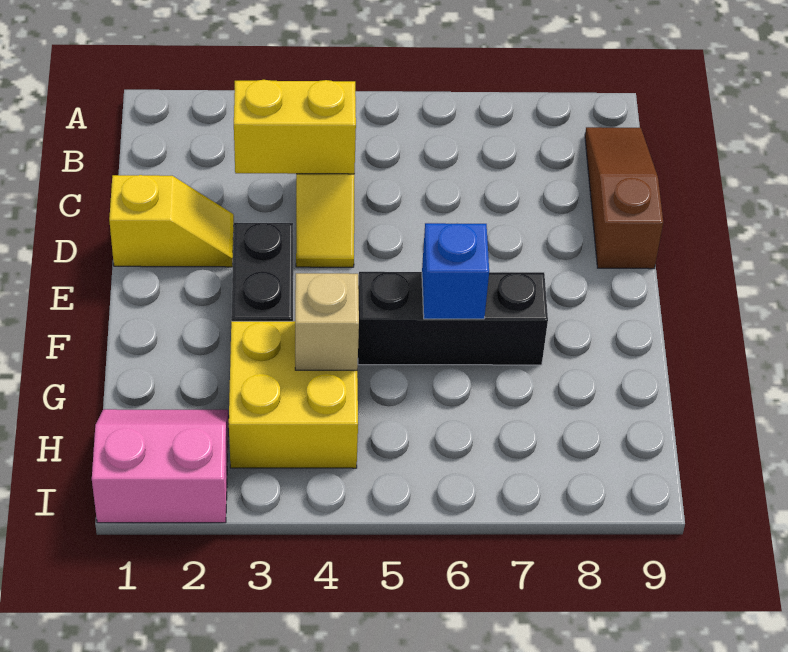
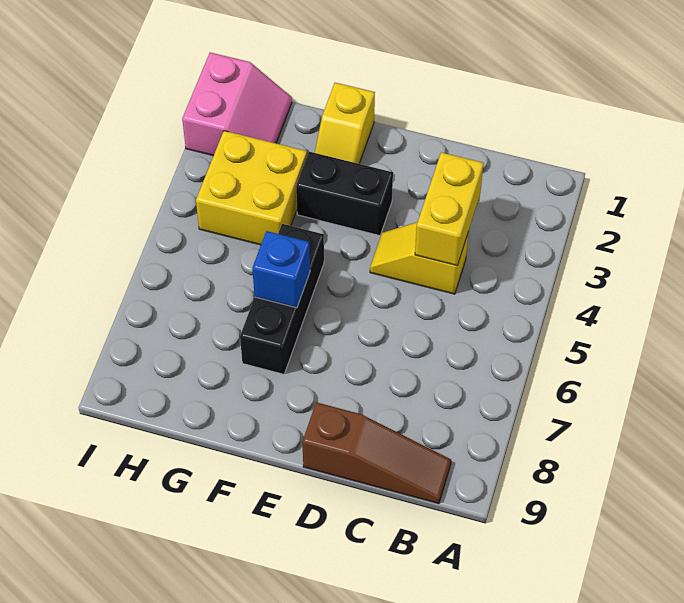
yellow 1x2 slope [109,175,234,267] -> yellow 1x2 slope moved to [315,83,375,164]
tan 1x1 brick [295,273,359,370] -> none

